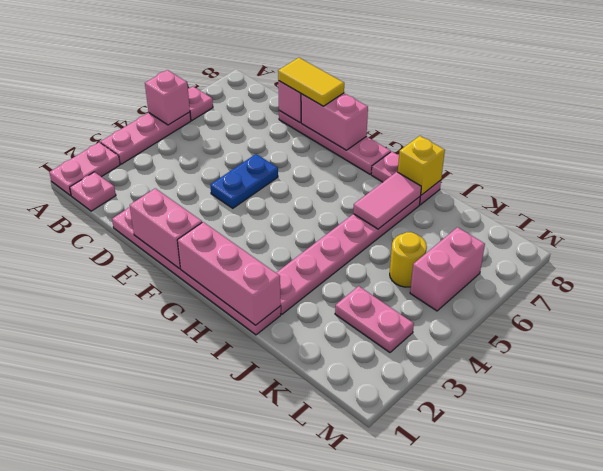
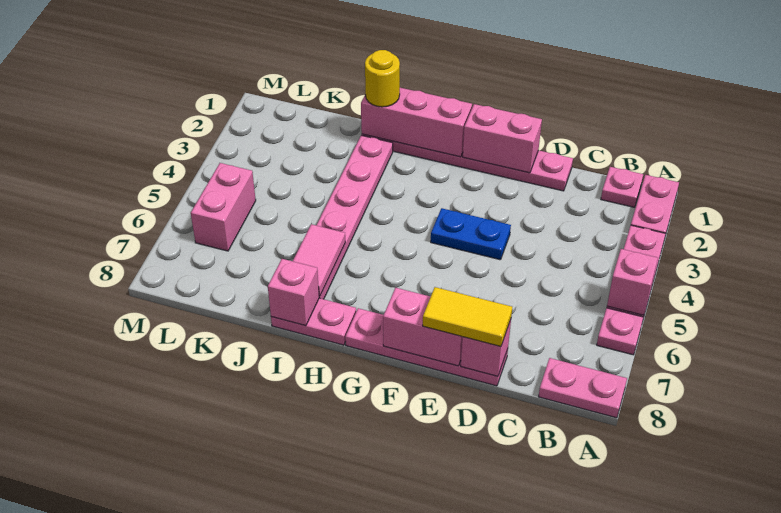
blue 1x2 plate [210,154,278,208] -> blue 1x2 plate turned to [431,208,511,260]
yellow 1x1 brick [398,136,445,195] -> pink 1x1 brick [268,259,319,326]
pink 1x2 plate [335,286,414,352] -> pink 1x2 plate moved to [539,358,627,418]
yellow 1x1 round brick [390,232,427,287] -> yellow 1x1 round brick moved to [365,50,400,107]

